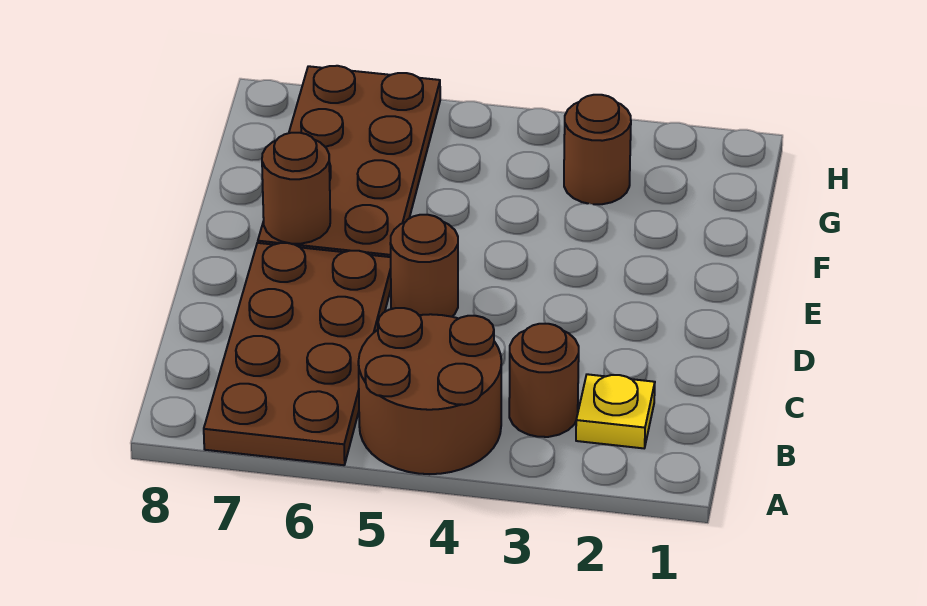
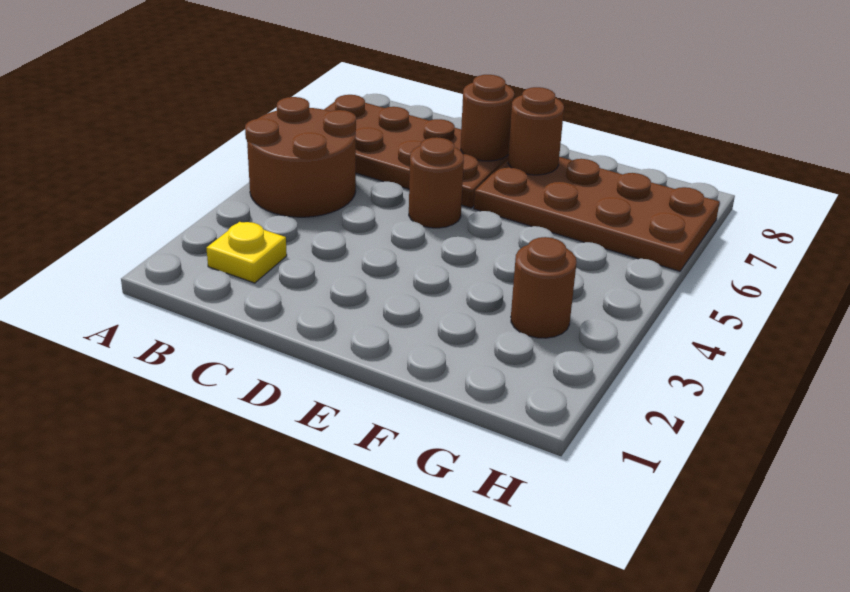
brown 1x1 round brick [509,324,579,437] -> brown 1x1 round brick moved to [461,75,514,161]

